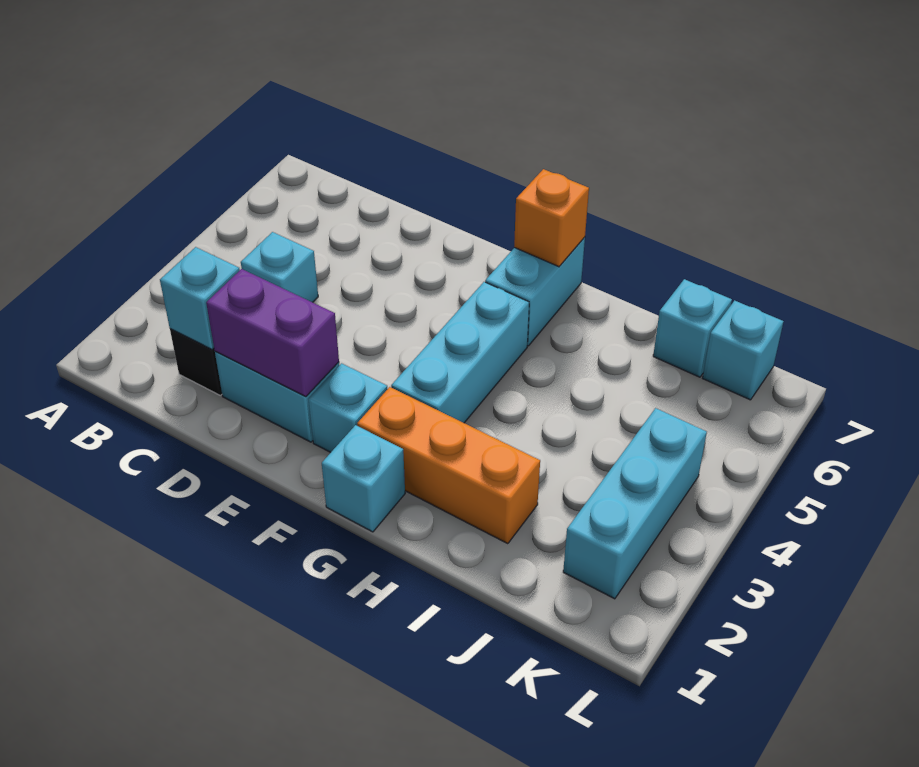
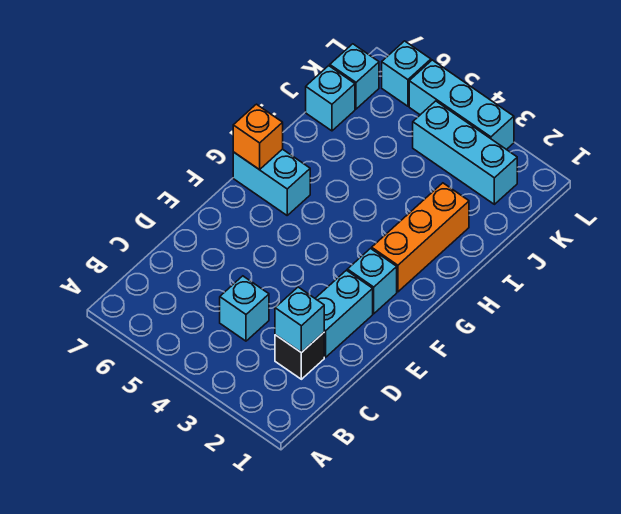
purple 1x2 brick [206,269,339,397] -> none
cyan 1x1 brick [322,425,405,532] -> cyan 1x1 brick moved to [382,41,431,106]
cyan 1x3 brick [391,282,529,423] -> cyan 1x3 brick moved to [409,60,514,150]

